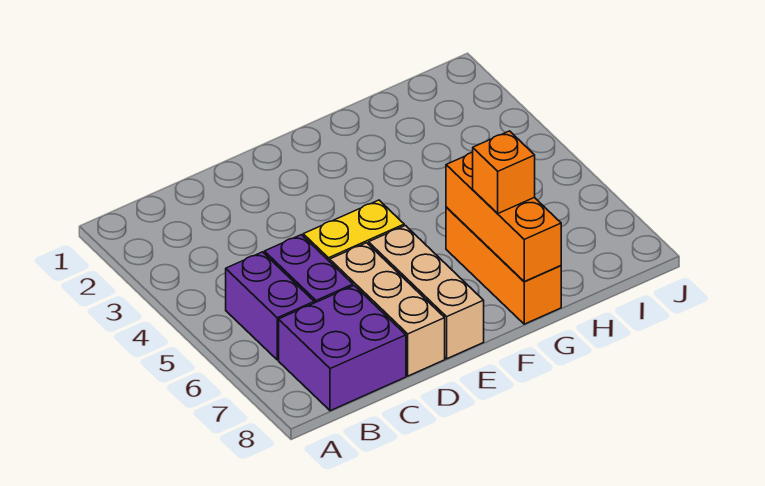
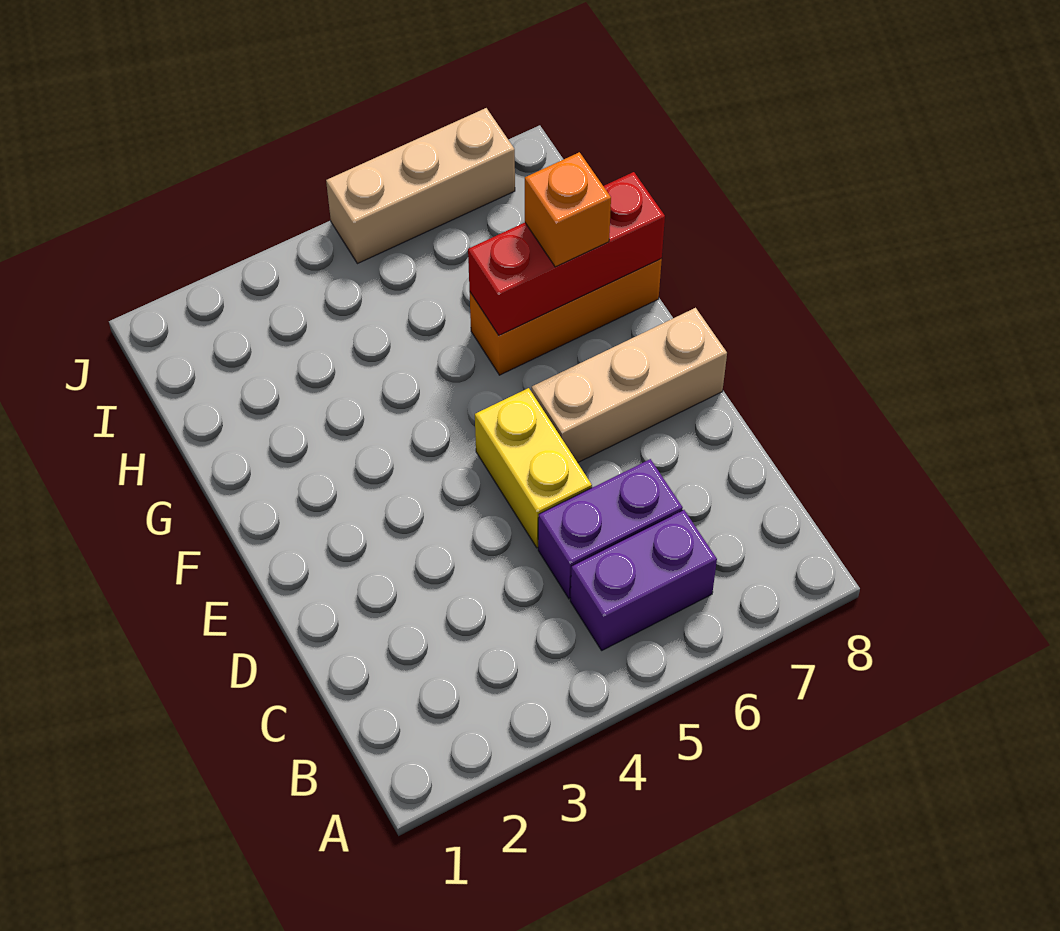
purple 2x2 brick [279,286,406,411] -> none
tan 1x3 brick [330,243,445,376] -> tan 1x3 brick moved to [326,108,515,264]
orange 1x3 brick [446,152,561,281] -> red 1x3 brick [468,172,665,335]

